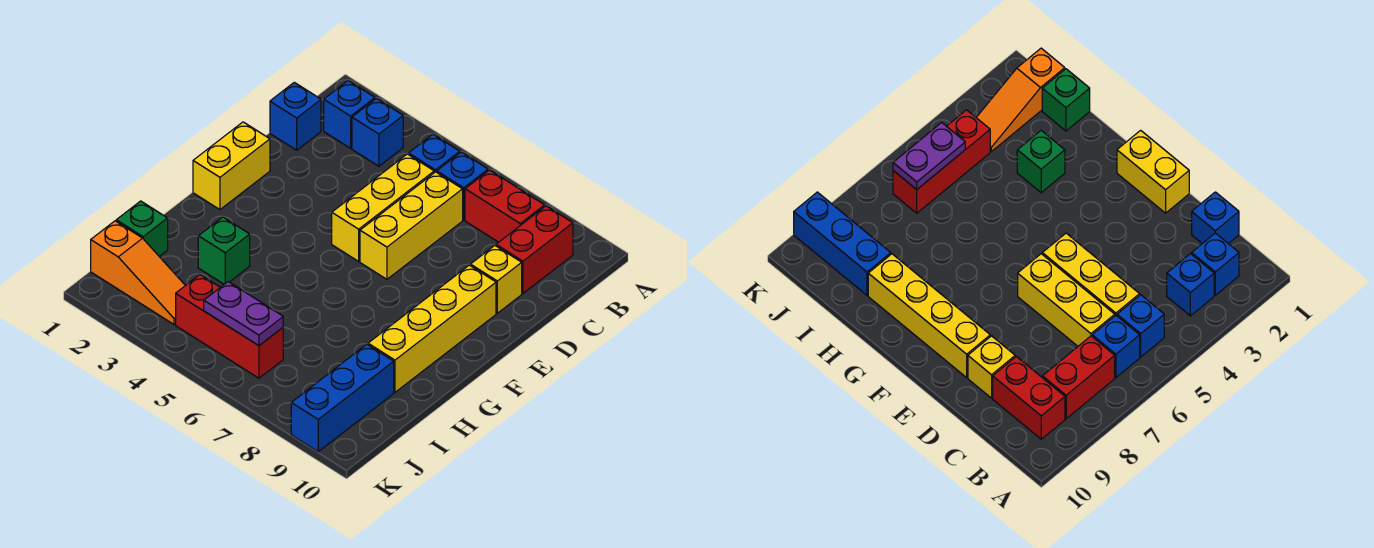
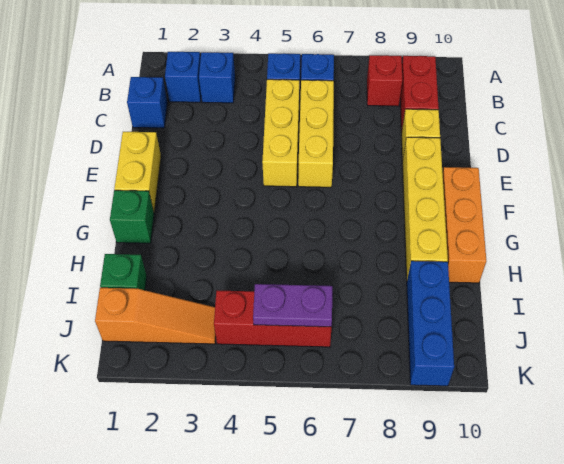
red 1x2 brick [465,170,545,242] -> red 1x1 brick [367,55,402,106]
none -> orange 1x3 brick [443,167,486,283]
green 1x1 brick [198,217,250,284] -> green 1x1 brick moved to [110,190,154,243]

